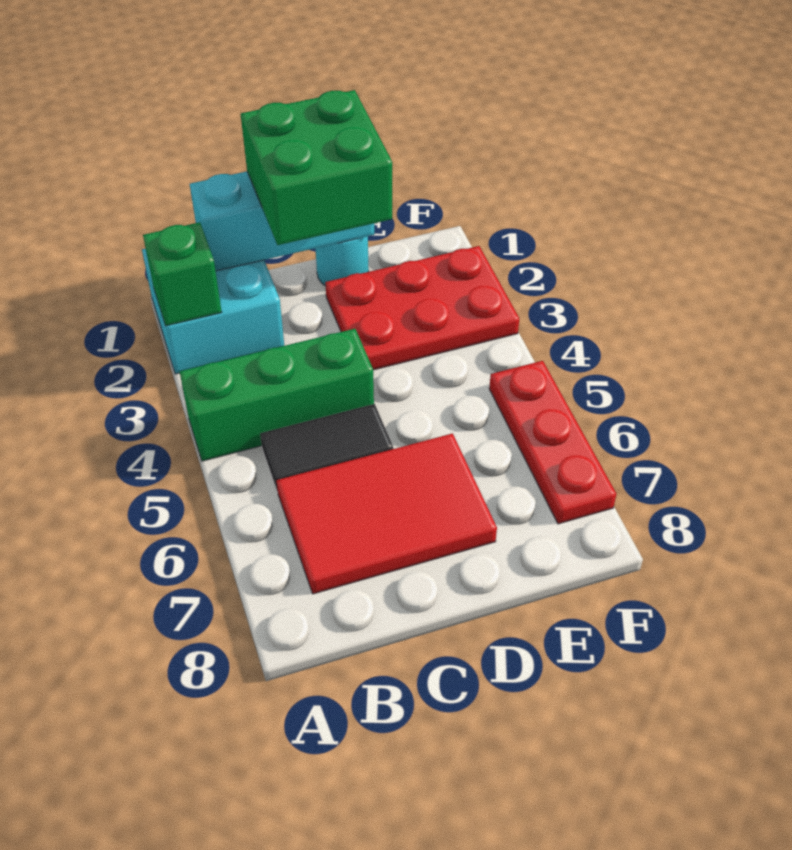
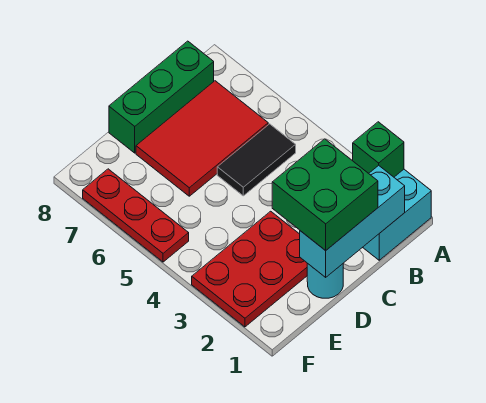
green 1x3 brick [180,329,374,461] -> green 1x3 brick moved to [109,41,214,153]

